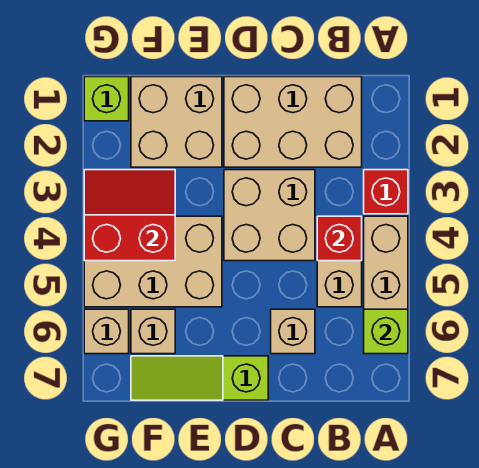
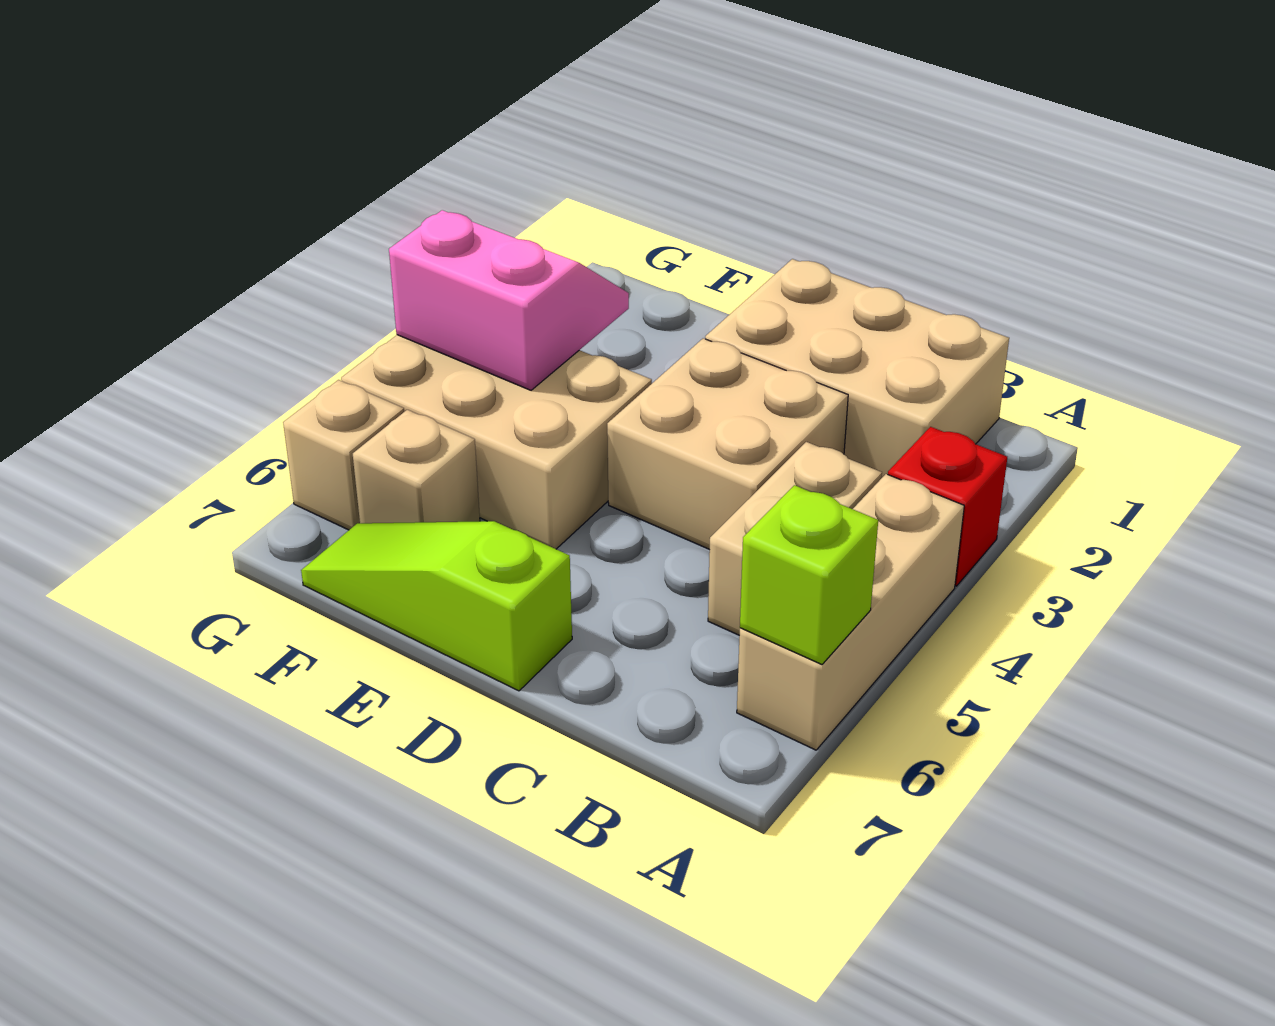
red 1x1 brick [317,216,362,261] -> none
tan 1x1 brick [271,309,315,354] -> none
tan 2x2 brick [131,77,222,167] -> none
red 2x2 slope [84,170,175,261] -> pink 2x2 slope [389,210,629,390]
lime 1x1 brick [84,77,129,121] -> none

